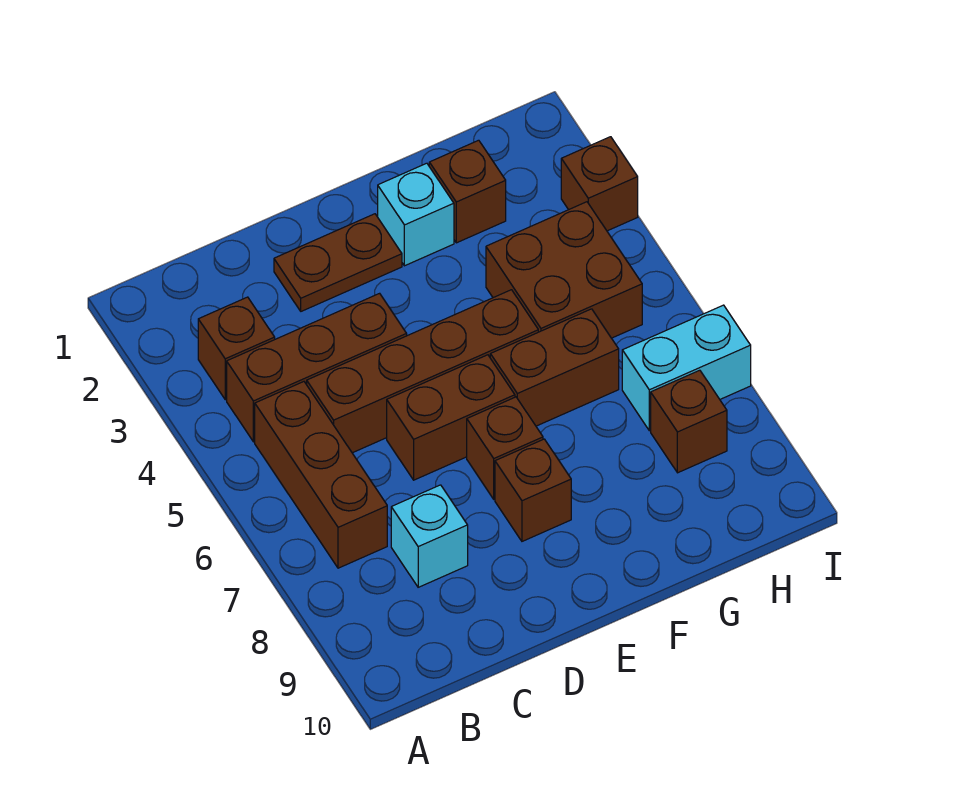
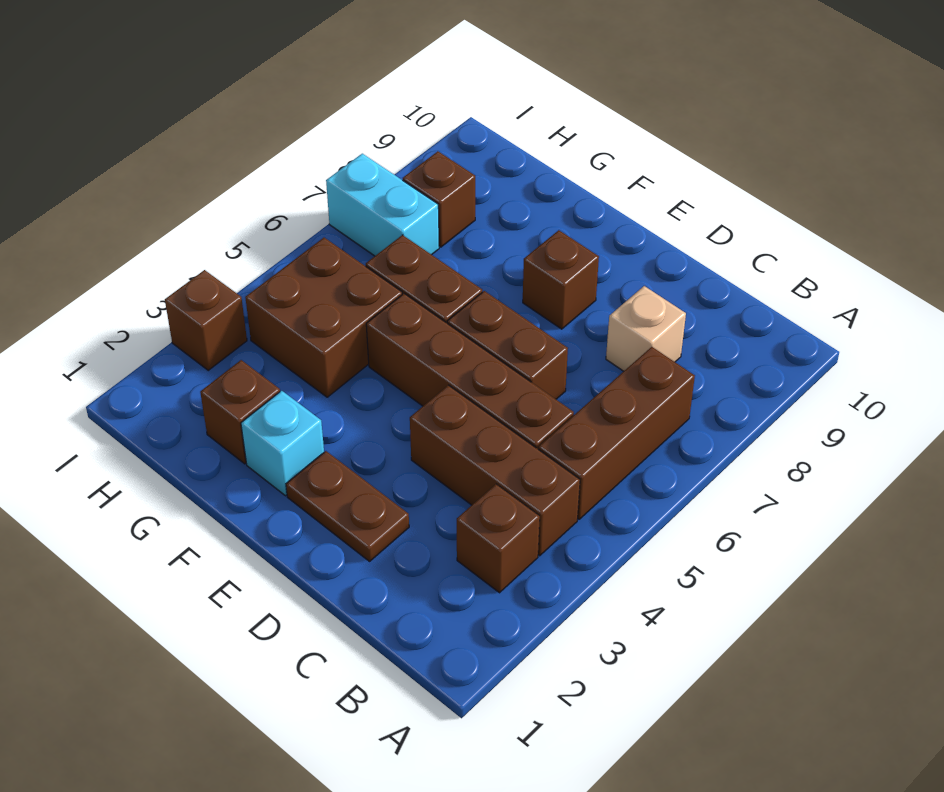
cyan 1x1 brick [391,485,468,587] -> tan 1x1 brick [606,286,686,371]
brown 1x1 brick [467,397,543,499] -> none

